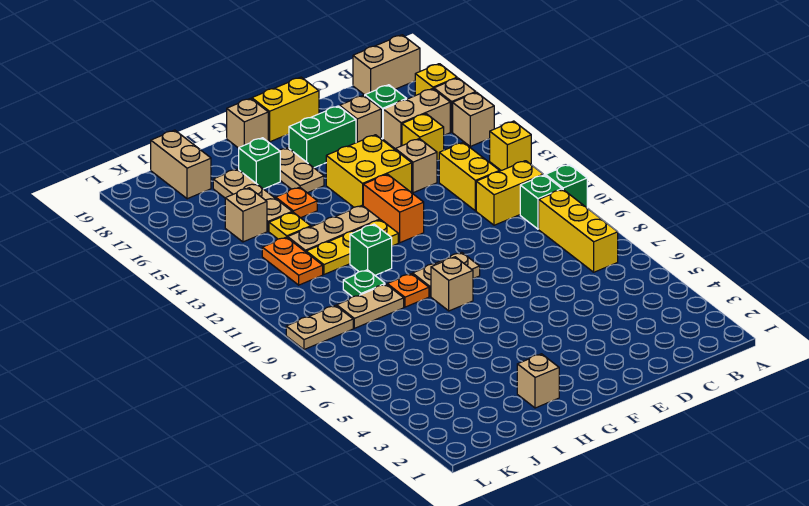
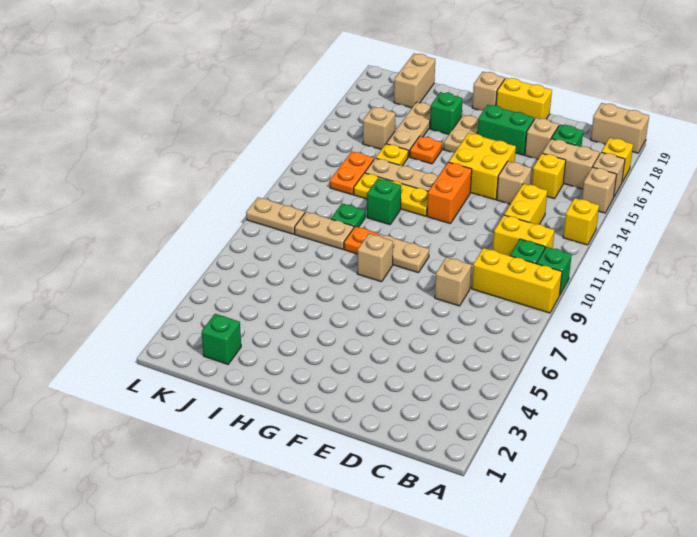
yellow 1x3 brick [539,189,618,272] -> yellow 1x3 brick turned to [472,248,562,313]
tan 1x1 brick [517,354,559,408] -> tan 1x1 brick moved to [435,257,471,306]
none -> green 1x1 brick [202,314,241,364]

